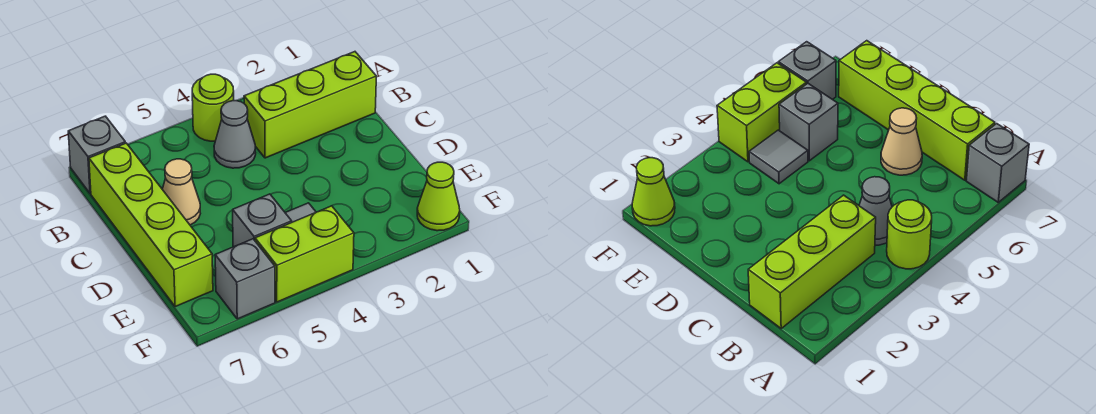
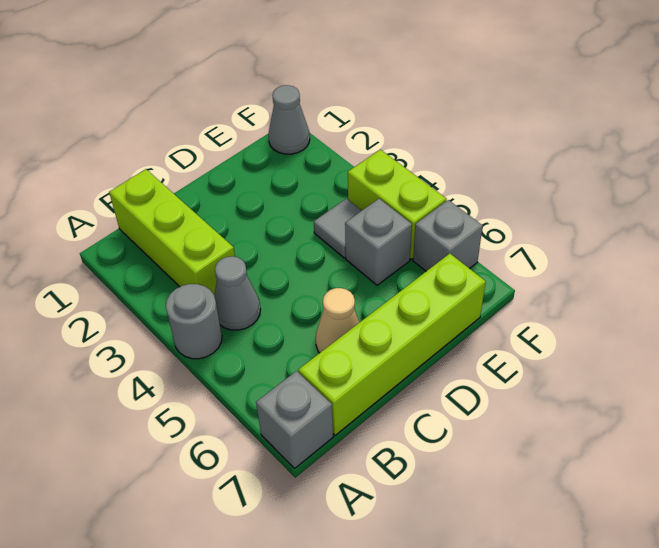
lime 1x1 round brick [192,74,234,141] -> grey 1x1 round brick [166,284,222,359]
lime 1x1 cone [417,162,460,231] -> grey 1x1 cone [268,85,310,154]

